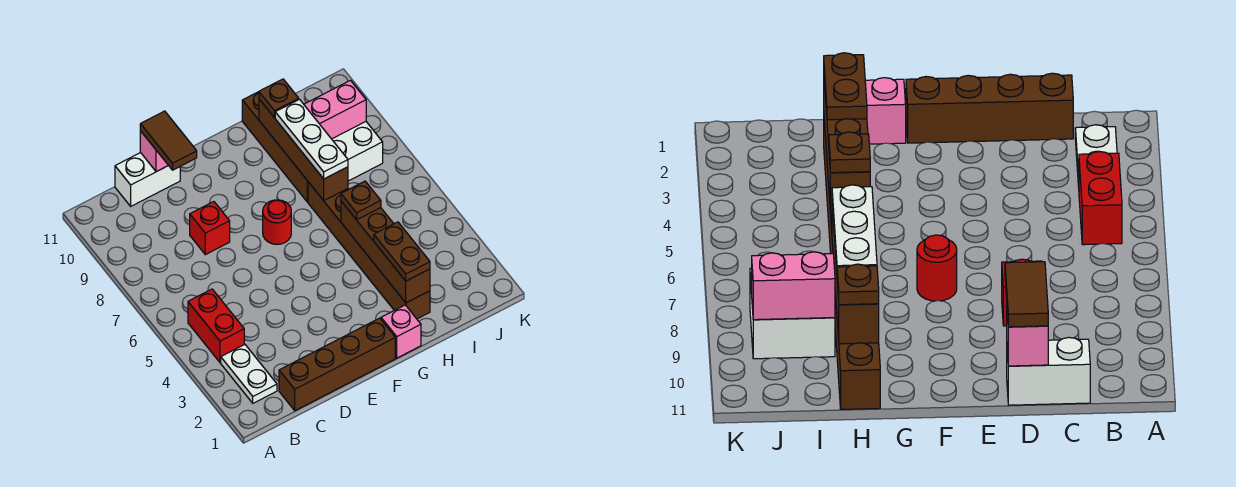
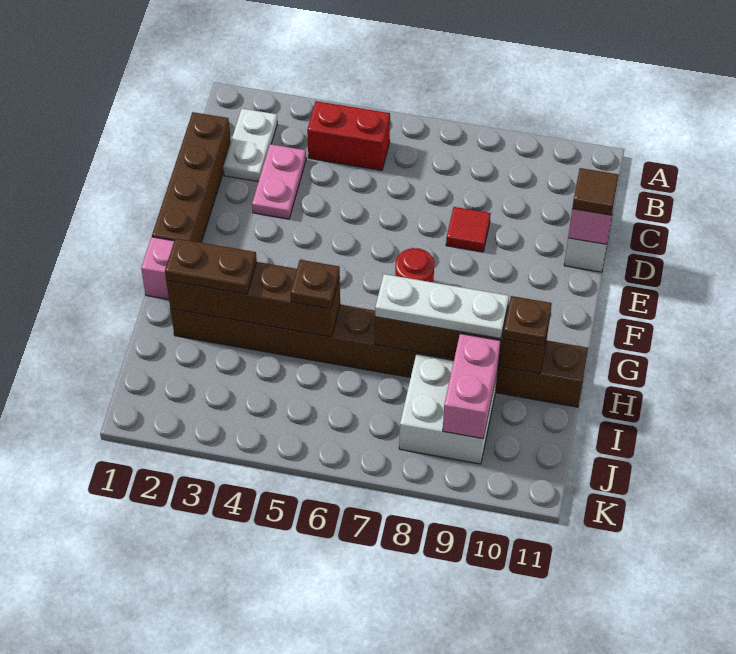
white 1x2 plate [221,344,277,403] -> white 1x2 plate turned to [223,109,277,182]
none -> pink 1x2 plate [252,144,306,219]
red 1x1 brick [190,202,230,255] -> red 1x1 tile [446,207,491,252]
brown 1x2 tile [140,111,197,170] -> brown 1x1 tile [572,168,619,215]

